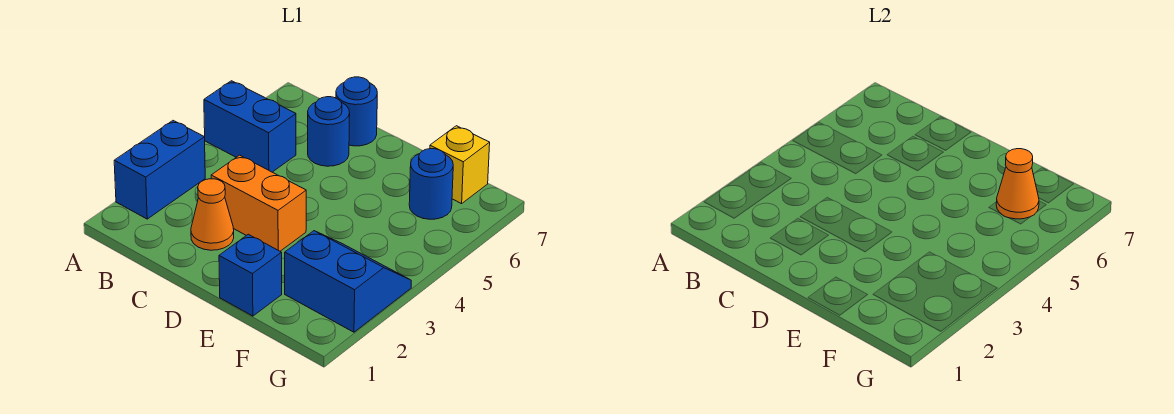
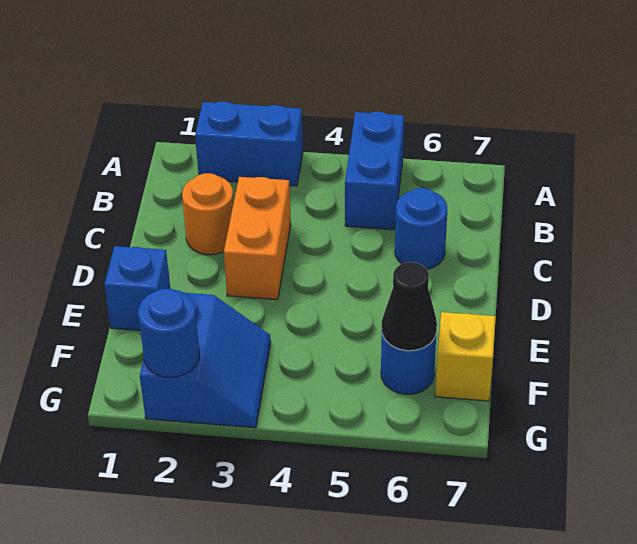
orange 1x1 cone [191,179,234,250] -> orange 1x1 round brick [182,173,234,255]
blue 1x1 round brick [336,77,377,146] -> blue 1x1 round brick moved to [138,289,199,377]
orange 1x1 cone [996,149,1039,219] -> black 1x1 cone [382,262,437,351]

